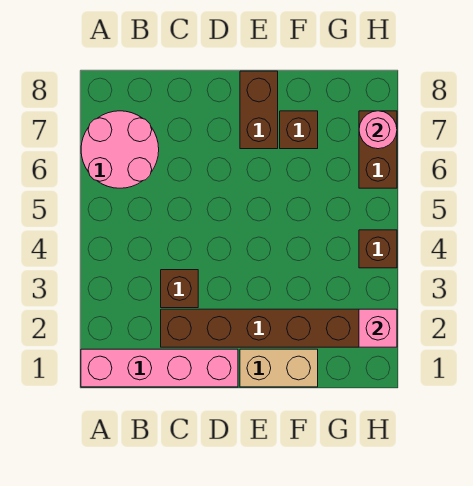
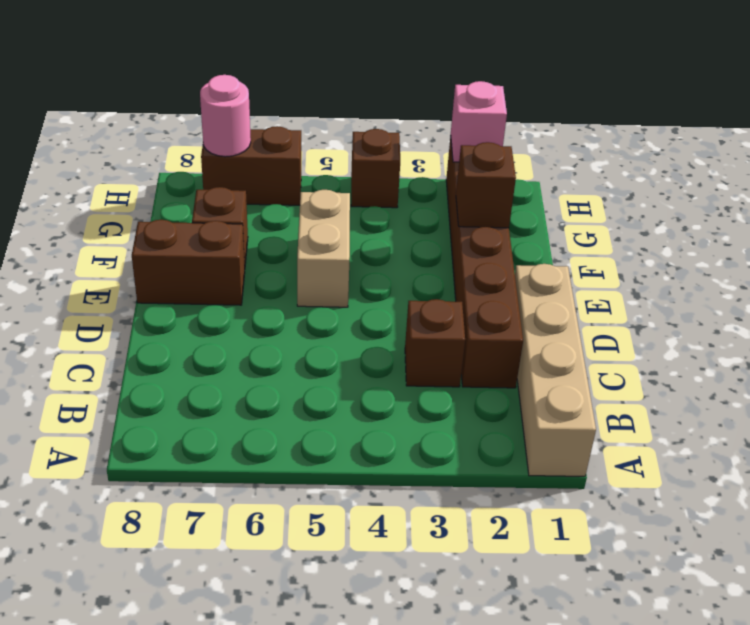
pink 1x4 brick [81,349,238,387] -> tan 1x4 brick [515,264,596,476]
pink 2x2 round brick [81,111,159,188] -> none
tan 1x2 brick [240,349,318,387] -> tan 1x2 brick moved to [297,190,350,307]
none -> brown 1x1 brick [456,142,516,228]

